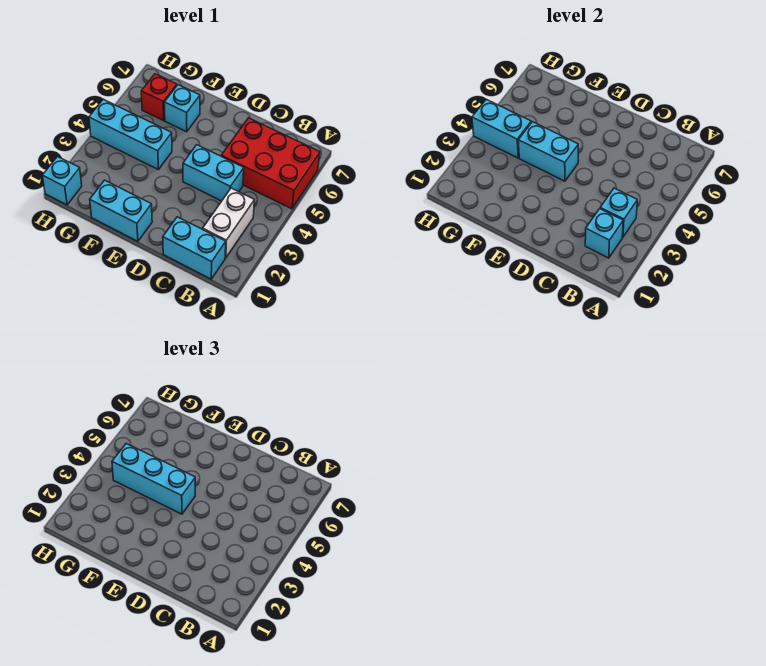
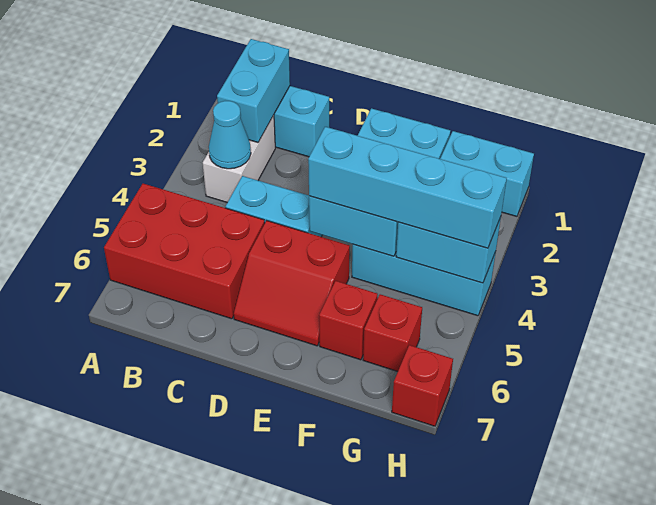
cyan 1x1 brick [585,209,623,258] -> cyan 1x2 brick [217,39,290,142]
cyan 1x1 brick [600,188,637,237] -> cyan 1x1 cone [209,101,251,169]
none -> red 2x2 slope [234,221,350,346]
cyan 1x3 brick [112,444,195,514] -> cyan 1x4 brick [308,127,507,248]
cyan 1x1 brick [164,85,200,132] -> red 1x1 brick [319,281,378,360]
cyan 1x1 brick [42,157,82,205] -> cyan 1x2 brick [440,131,534,216]
none -> red 1x1 brick [392,345,453,426]

